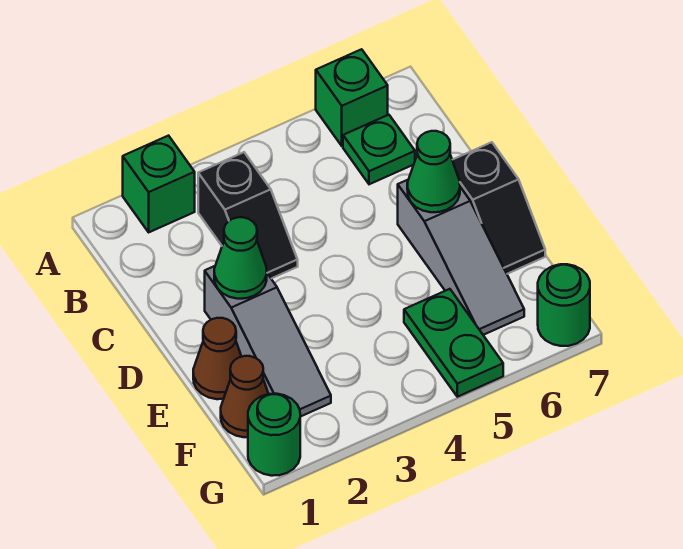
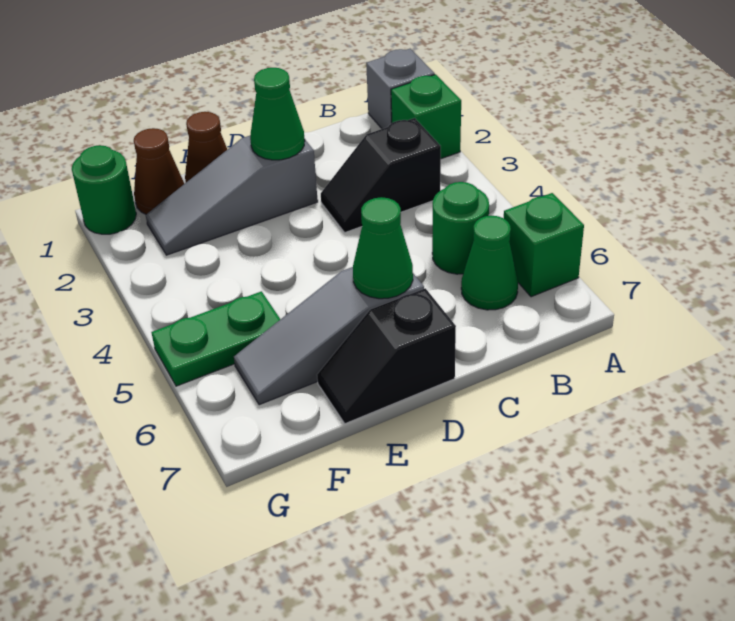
none -> grey 1x1 brick [366,49,435,129]
green 1x1 plate [343,115,415,184] -> green 1x1 cone [461,216,518,310]
green 1x1 round brick [538,264,590,346] -> green 1x1 round brick moved to [432,182,489,274]

